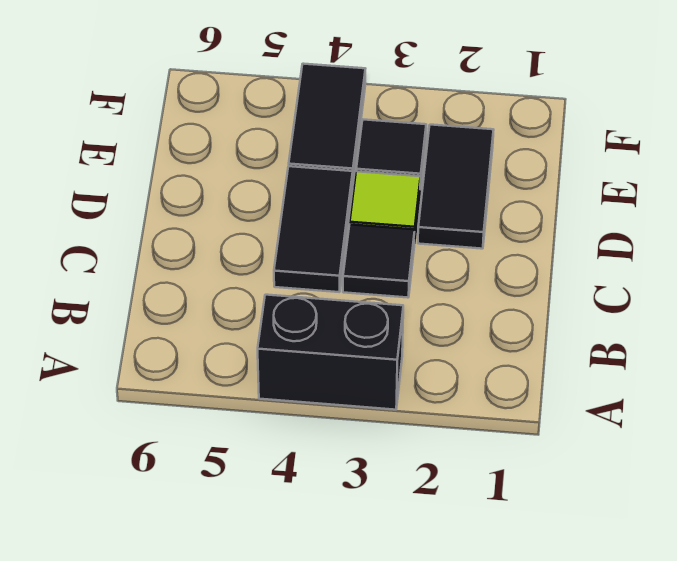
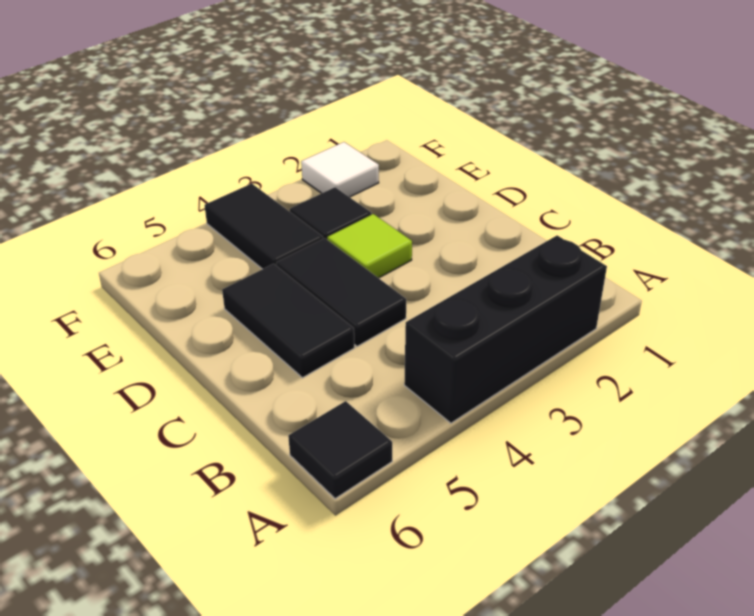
black 1x2 brick [258,295,403,410] -> black 1x3 brick [404,235,607,423]
black 1x1 tile [343,224,415,298] -> black 1x1 tile moved to [288,401,392,499]
black 1x2 tile [418,125,493,249] -> black 1x2 tile moved to [222,264,354,378]
none -> white 1x1 tile [301,142,379,197]

